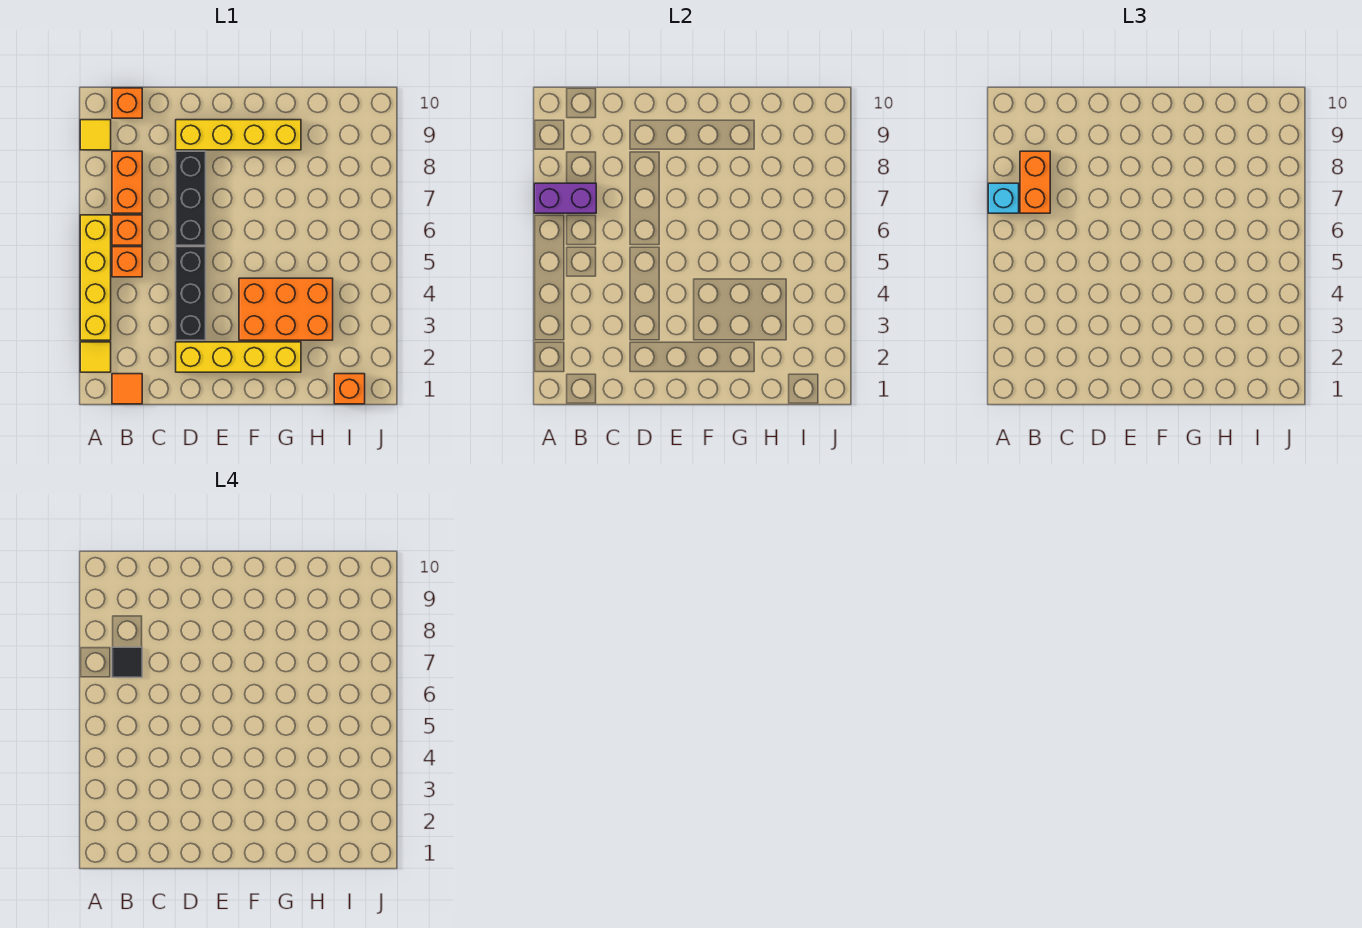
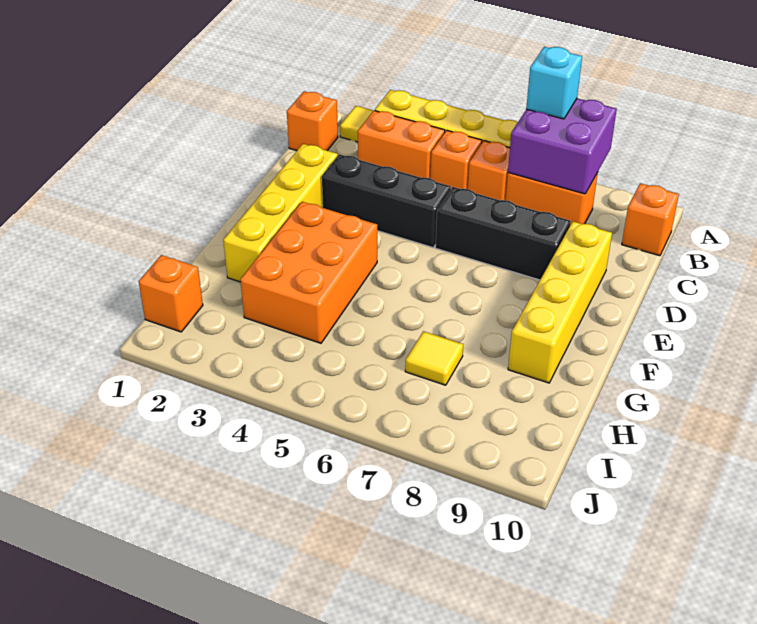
purple 1x2 brick [534,183,596,213] -> purple 2x2 brick [508,98,617,194]
yellow 1x1 tile [80,120,111,150] -> yellow 1x1 tile moved to [405,331,463,385]
orange 1x1 tile [112,374,142,404] -> orange 1x1 brick [287,91,338,151]
orange 1x2 brick [1020,151,1050,213] -> orange 1x2 brick moved to [358,110,445,178]
black 1x1 tile [112,647,142,677] -> none

